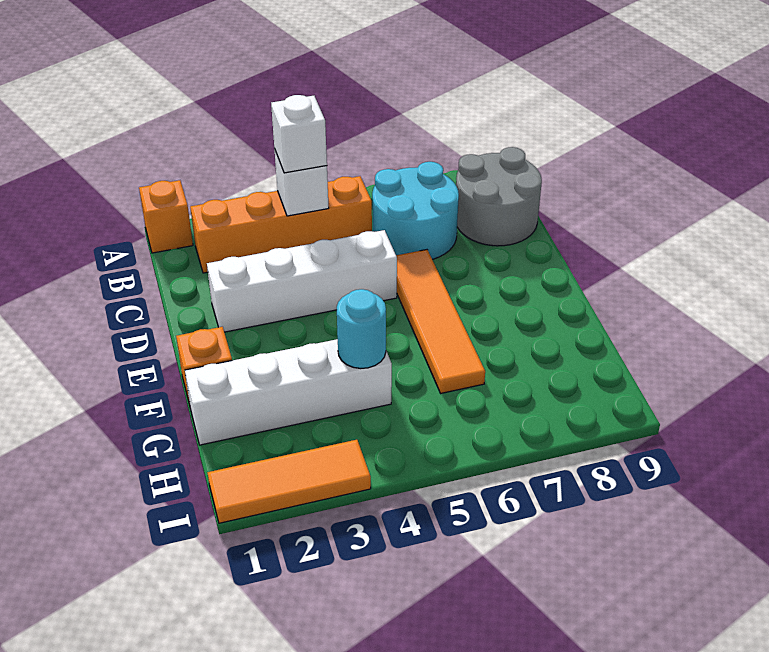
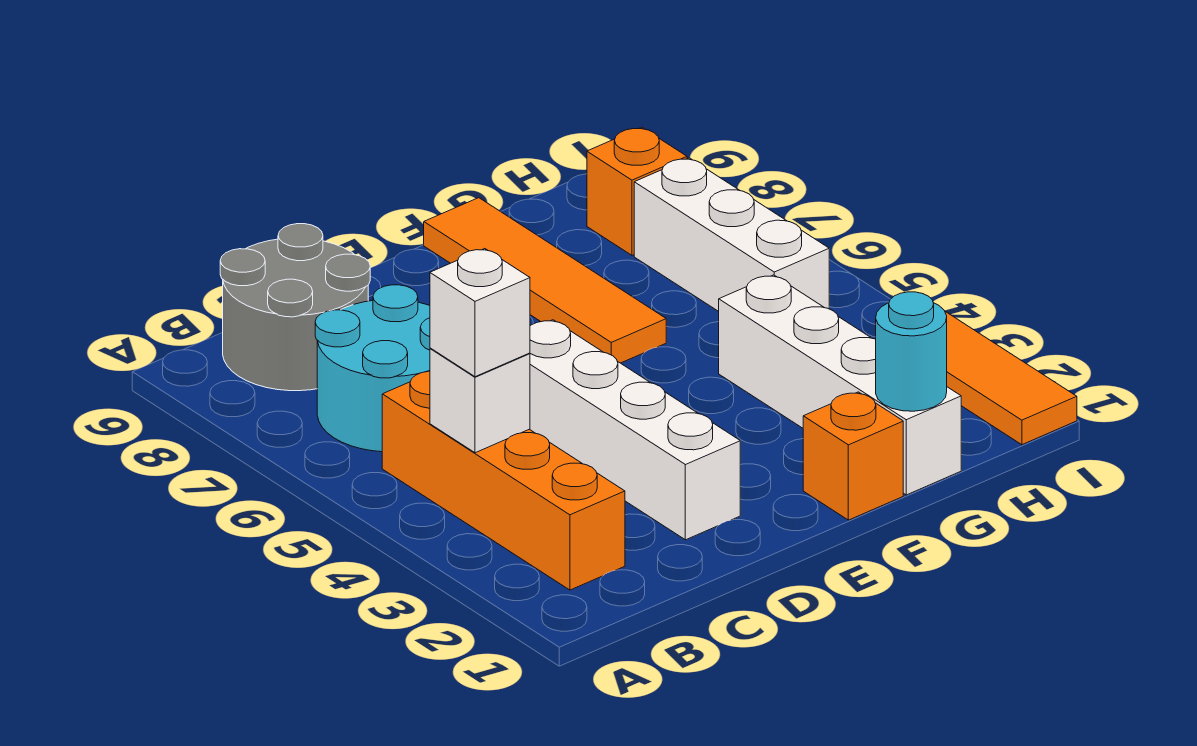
orange 1x1 brick [139,180,193,253] -> orange 1x1 brick moved to [587,127,687,255]
orange 1x4 tile [396,250,485,393] -> orange 1x4 tile turned to [424,198,666,363]
cyan 1x1 round brick [337,289,386,368] -> cyan 1x1 round brick moved to [876,292,947,411]
none -> white 1x3 brick [634,158,829,311]

